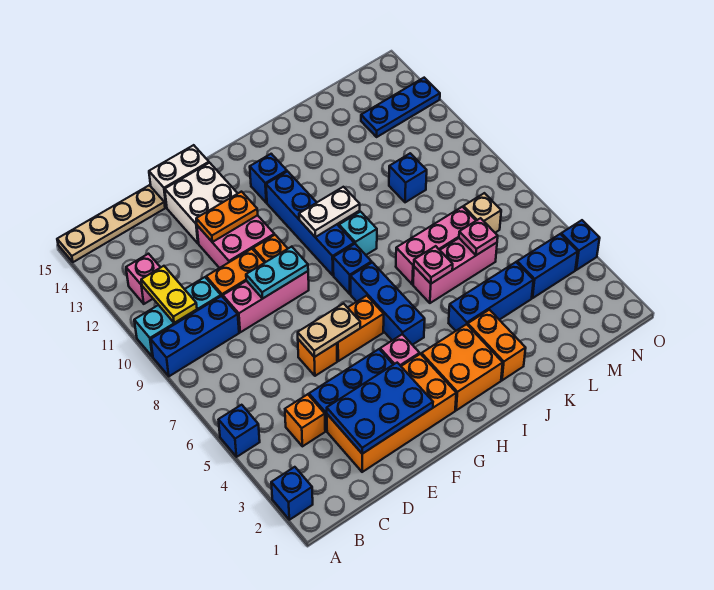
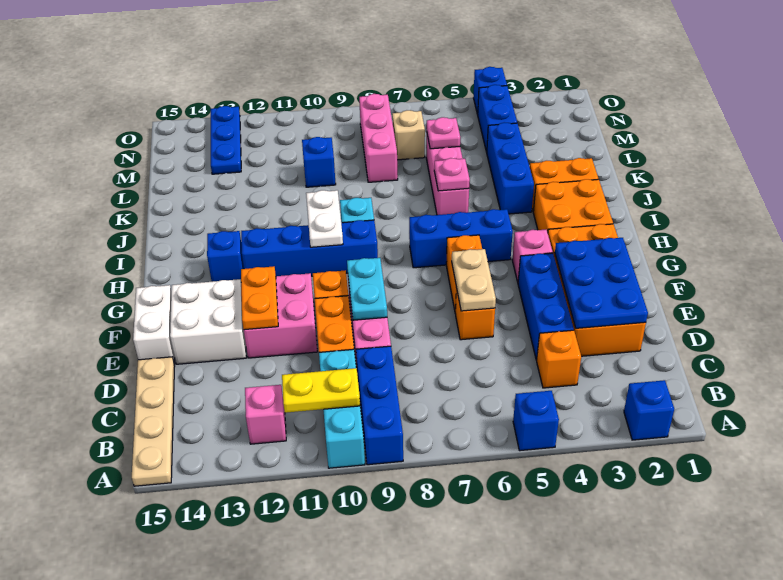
blue 1x1 brick [333,244,372,294] -> none
pink 1x3 brick [396,207,476,284] -> pink 1x3 brick moved to [359,94,398,182]

